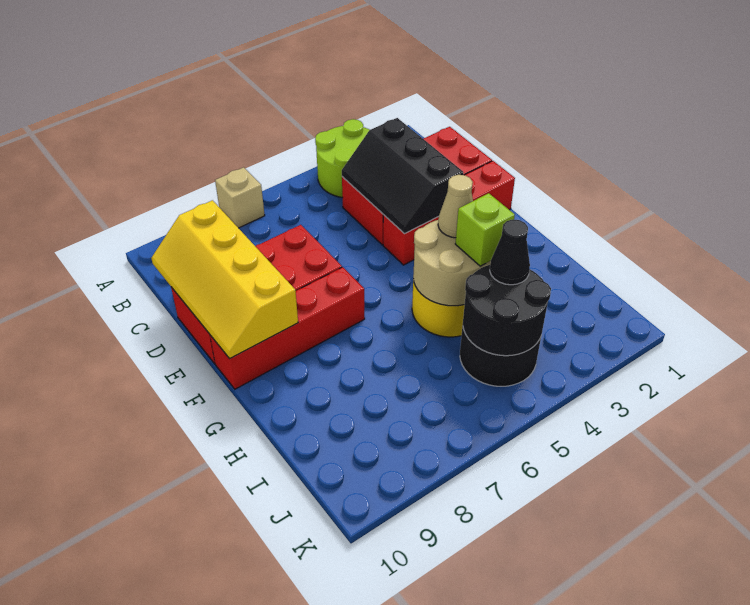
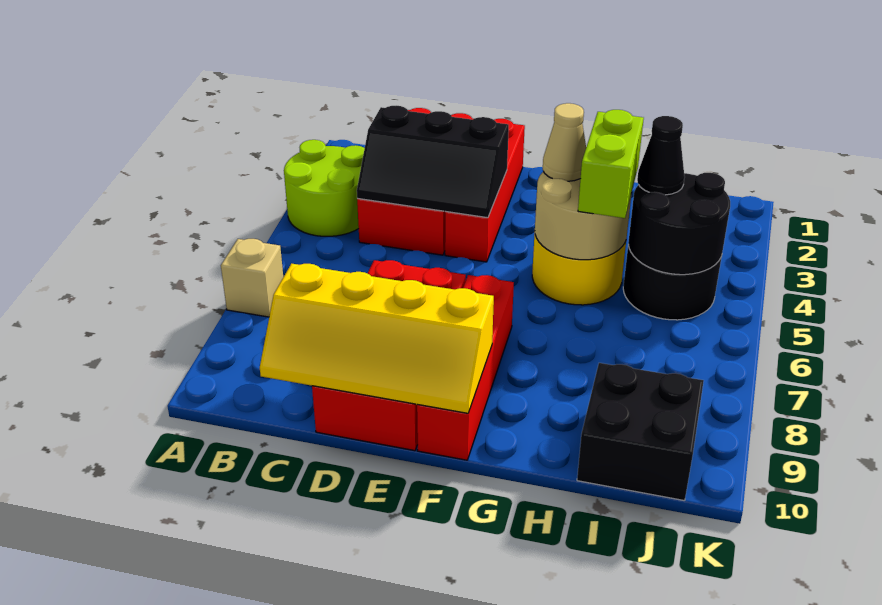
lime 1x1 brick [455,193,515,266] -> lime 1x2 brick [578,110,644,218]
none -> black 2x2 brick [577,363,704,501]

